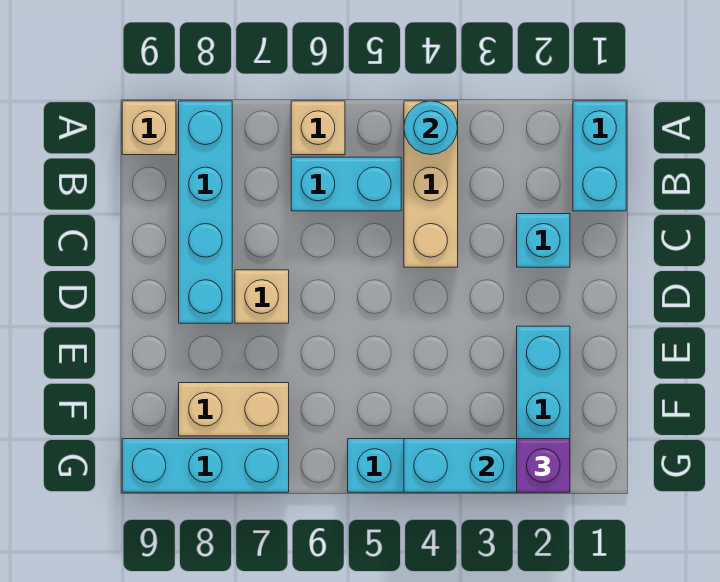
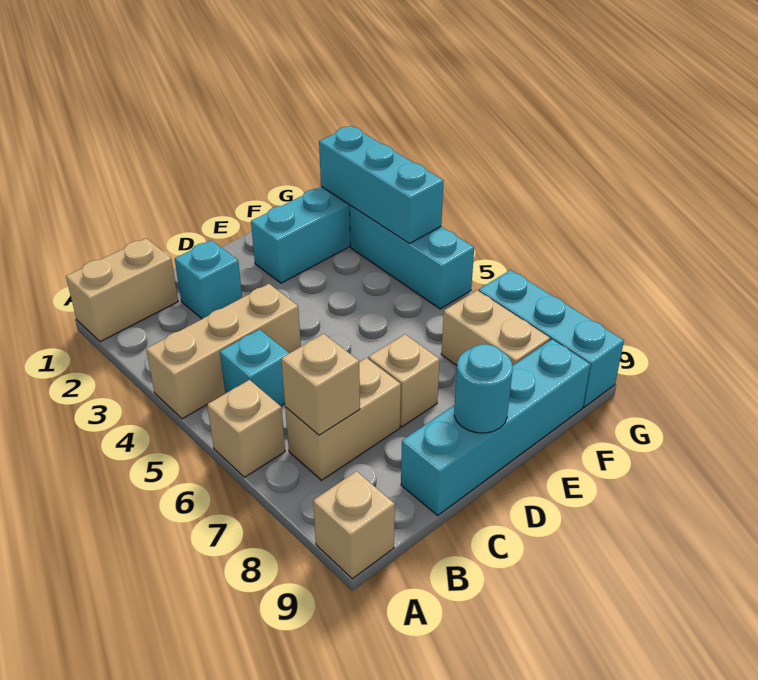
cyan 1x2 brick [573,101,626,211] -> tan 1x2 brick [66,238,178,342]
cyan 1x1 round brick [404,101,458,155] -> cyan 1x1 round brick moved to [454,344,513,433]
cyan 1x4 brick [179,101,232,323] -> cyan 1x4 brick moved to [401,339,590,515]
cyan 1x2 brick [291,157,401,211] -> cyan 1x1 brick [220,329,289,406]
none -> tan 1x2 brick [285,358,401,480]
none -> tan 1x1 brick [281,334,360,435]
purple 1x1 brick [517,439,570,492] -> none

